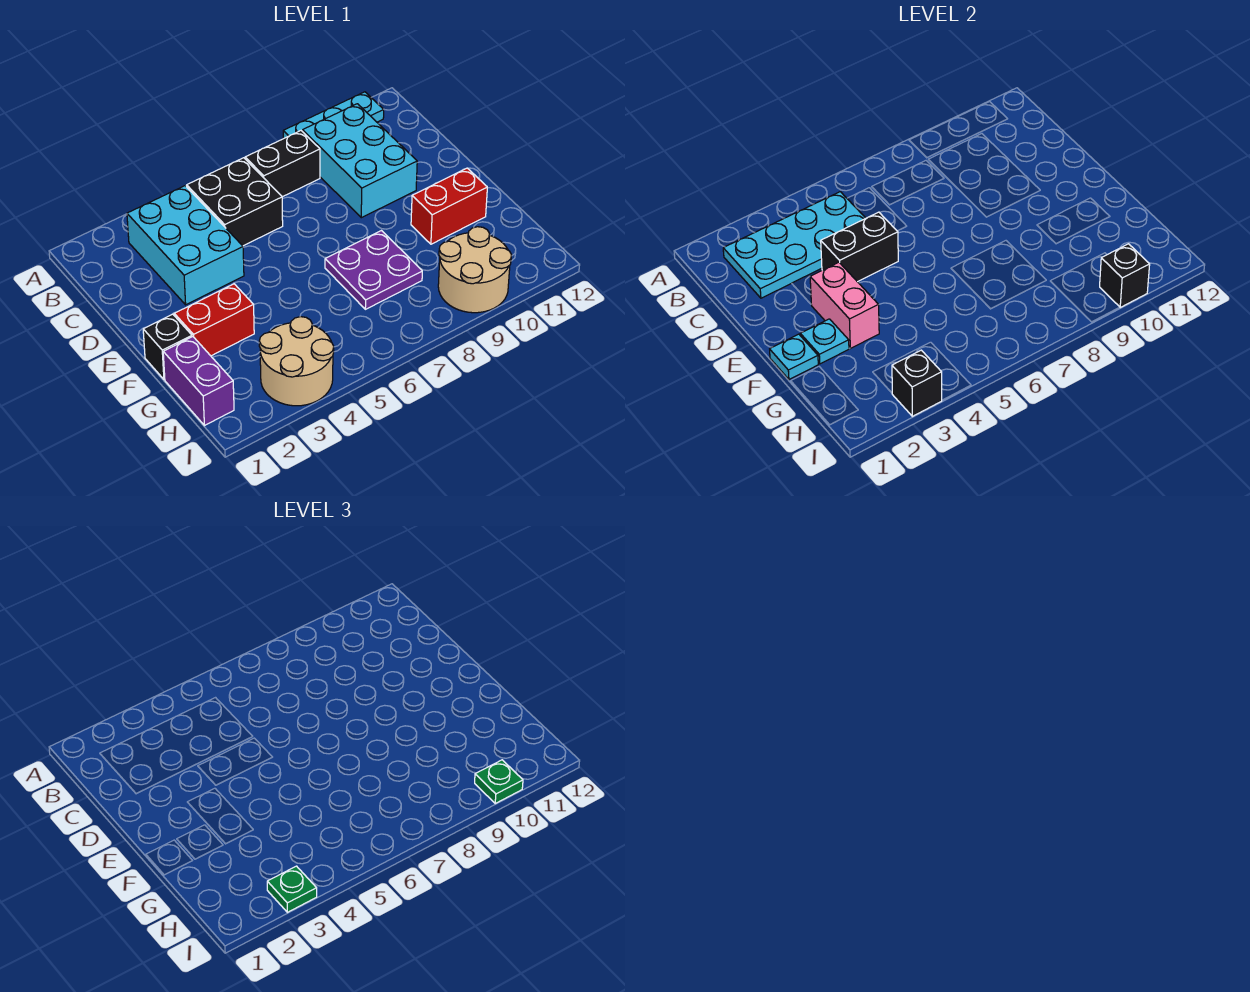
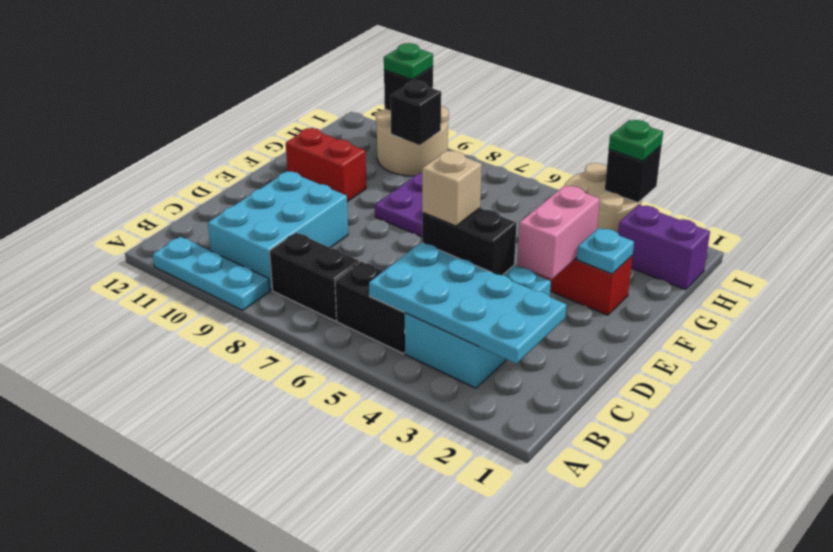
black 2x2 brick [186,158,283,246] -> black 1x2 brick [335,262,405,353]
none -> tan 1x1 brick [422,151,482,226]
black 1x1 brick [143,314,192,380] -> black 1x1 brick moved to [391,81,441,145]
cyan 1x1 plate [770,334,818,380] -> none
purple 1x2 brick [163,337,234,426] -> purple 1x2 brick turned to [618,205,710,290]

